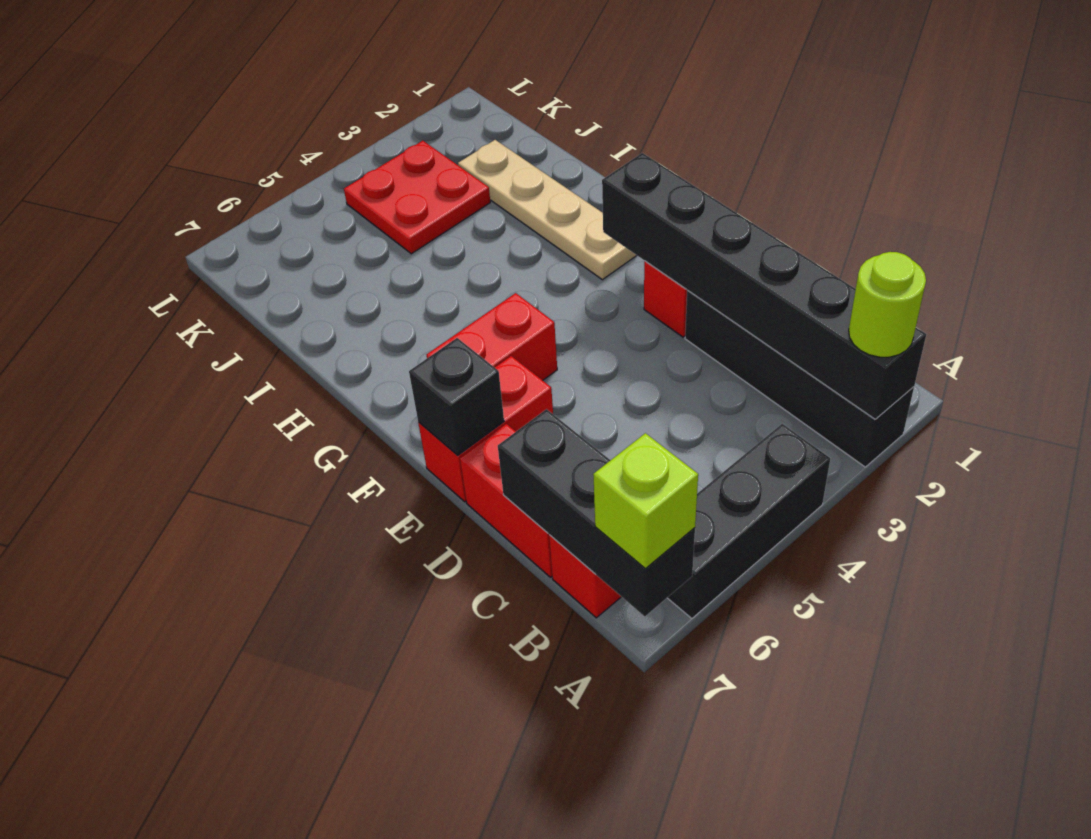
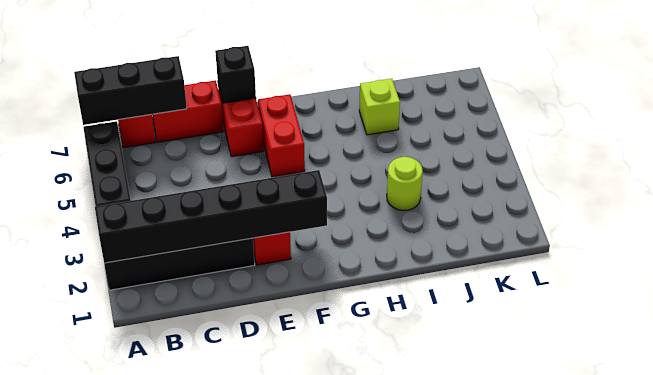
lime 1x1 round brick [849,252,926,357] -> lime 1x1 round brick moved to [387,157,423,210]
lime 1x1 brick [593,433,698,569] -> lime 1x1 brick moved to [359,79,400,135]
tan 1x4 plate [458,140,637,280] -> none
red 2x2 plate [344,141,490,254] -> none

